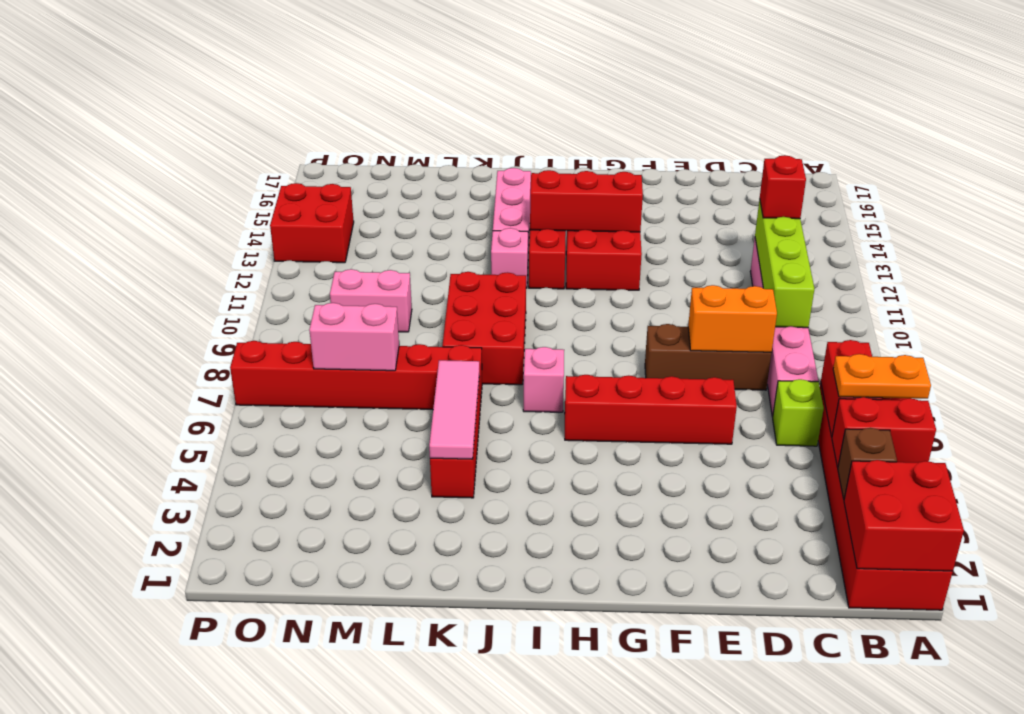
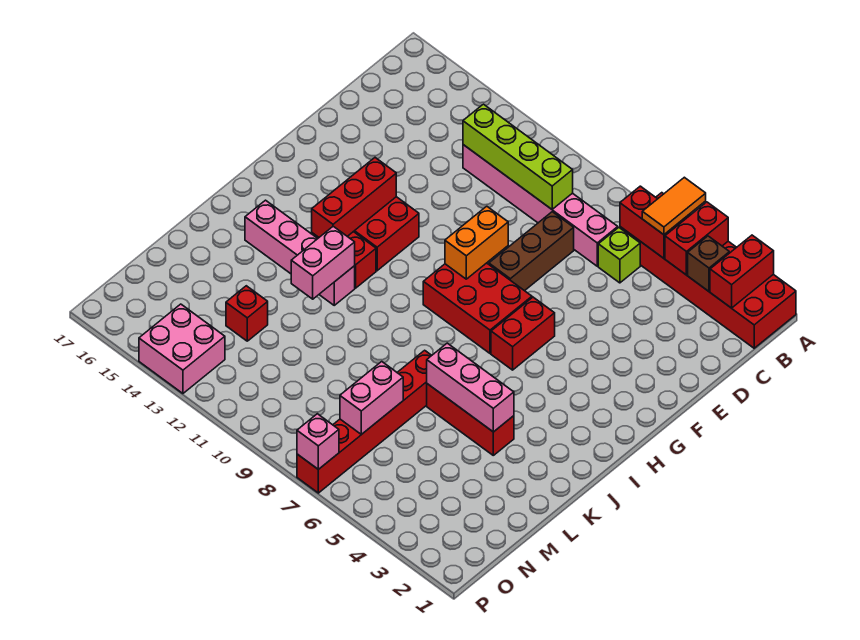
red 2x2 brick [844,460,964,571] -> red 1x2 brick [710,235,774,308]
orange 1x2 plate [833,354,931,399] -> orange 1x2 tile [642,177,706,235]
red 1x1 brick [760,155,806,219] -> red 1x1 brick moved to [226,286,268,341]
orange 1x2 brick [688,285,777,352] -> orange 1x2 brick moved to [445,206,508,279]
red 1x4 brick [565,375,737,444] -> red 1x2 brick [491,297,555,370]
pink 1x1 brick [523,347,564,412] -> pink 1x1 brick moved to [297,414,339,469]
red 2x3 brick [442,272,526,385] -> red 2x3 brick moved to [423,263,532,353]
pink 1x3 tile [429,360,479,459] -> pink 1x3 brick [427,343,514,432]
pink 1x2 brick [330,269,412,332] -> pink 1x2 brick moved to [291,226,355,299]
red 2x2 brick [270,183,354,263] -> pink 2x2 brick [139,304,225,393]

